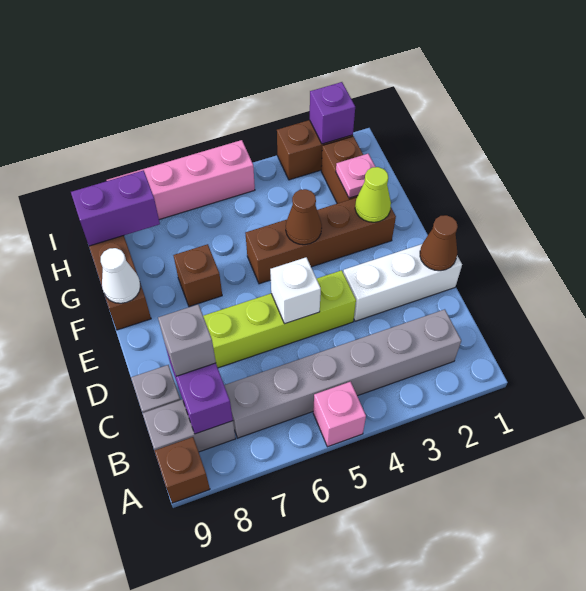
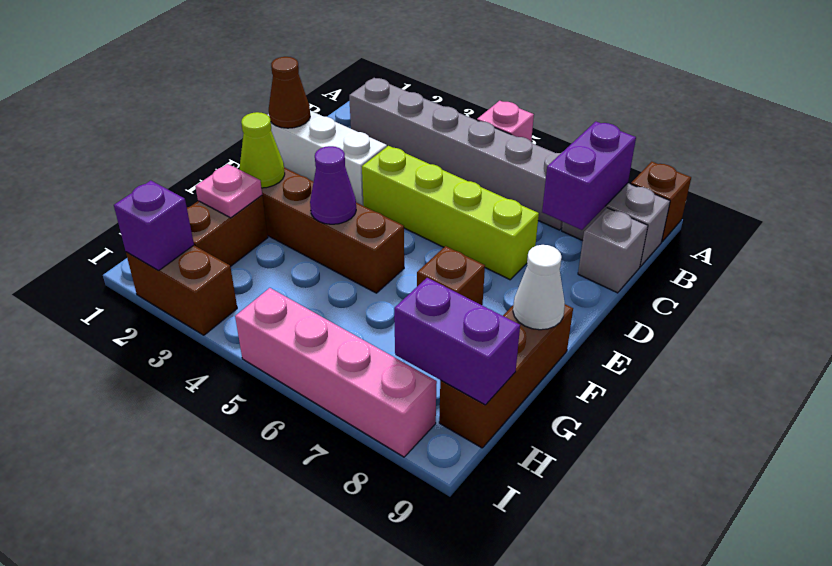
grey 1x1 brick [158,304,216,376] -> none
white 1x1 brick [270,257,321,324] -> none
brown 1x1 cone [286,189,322,245] -> purple 1x1 cone [310,146,356,224]

